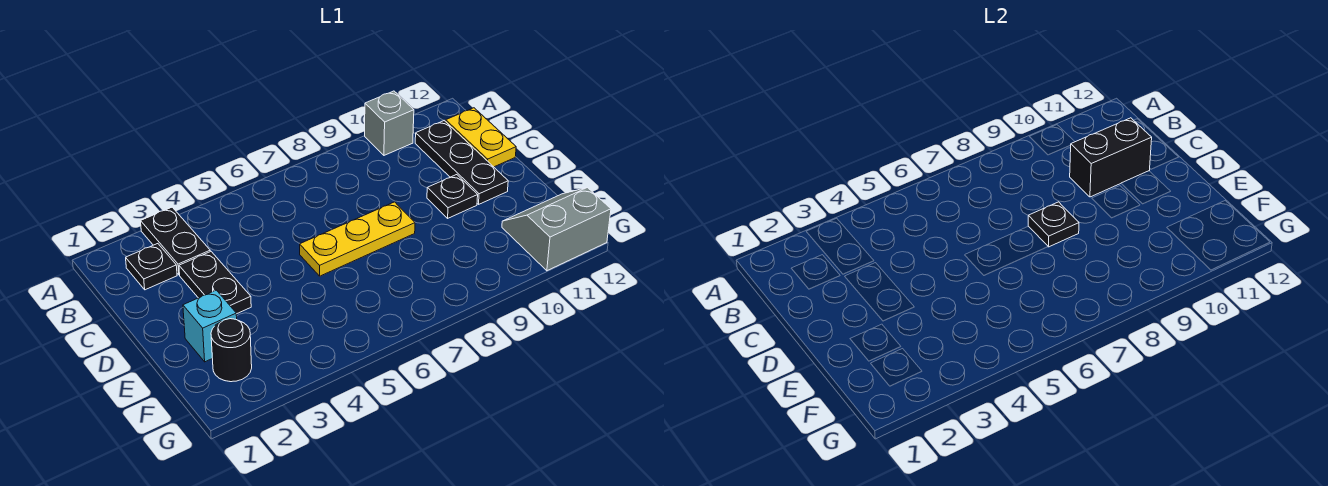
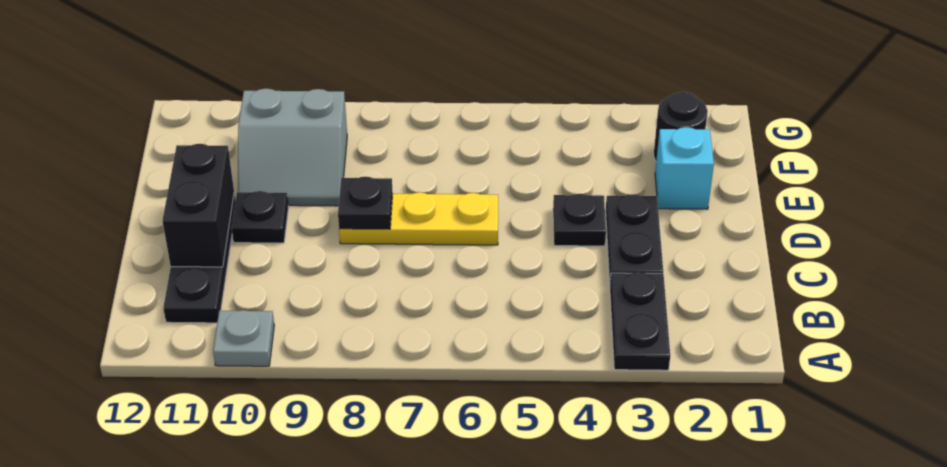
grey 1x1 brick [365,91,414,155] -> grey 1x1 plate [213,310,274,366]
black 1x1 plate [126,244,177,290] -> black 1x1 plate moved to [553,194,606,246]
yellow 1x2 plate [446,108,516,167] -> none
black 1x2 brick [1070,118,1152,197] -> black 1x2 brick turned to [162,144,234,267]
grey 2x2 slope [502,188,611,271] -> grey 2x2 slope moved to [238,88,347,206]

